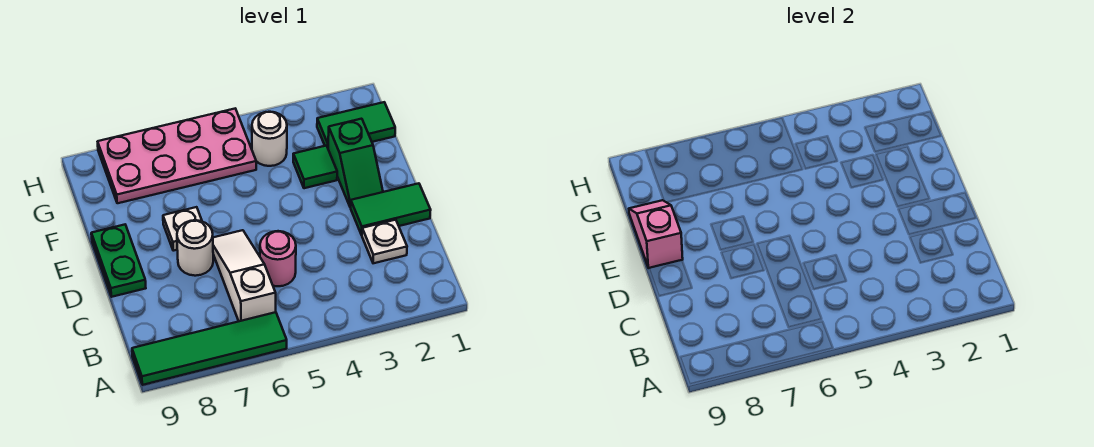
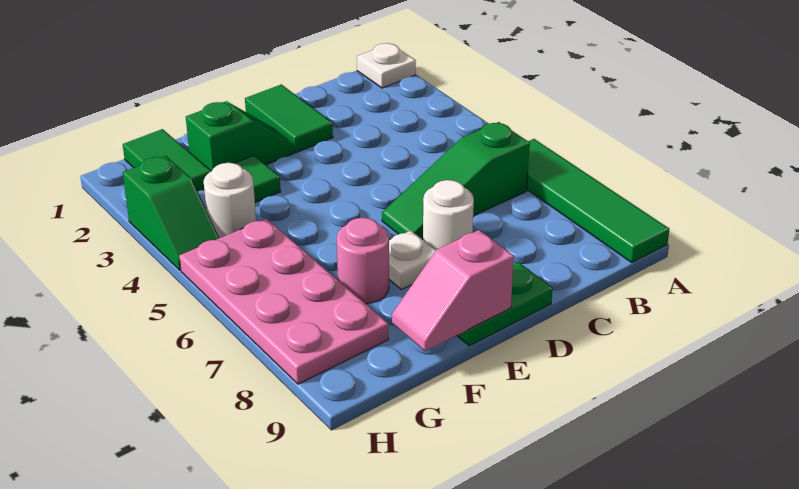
white 1x3 slope [213,230,276,321] -> green 1x3 slope [382,122,530,239]
white 1x1 plate [362,220,407,263] -> white 1x1 plate moved to [357,43,416,88]
pink 1x1 round brick [260,231,296,286] -> pink 1x1 round brick moved to [337,218,389,304]
none -> green 1x2 slope [123,156,219,270]

